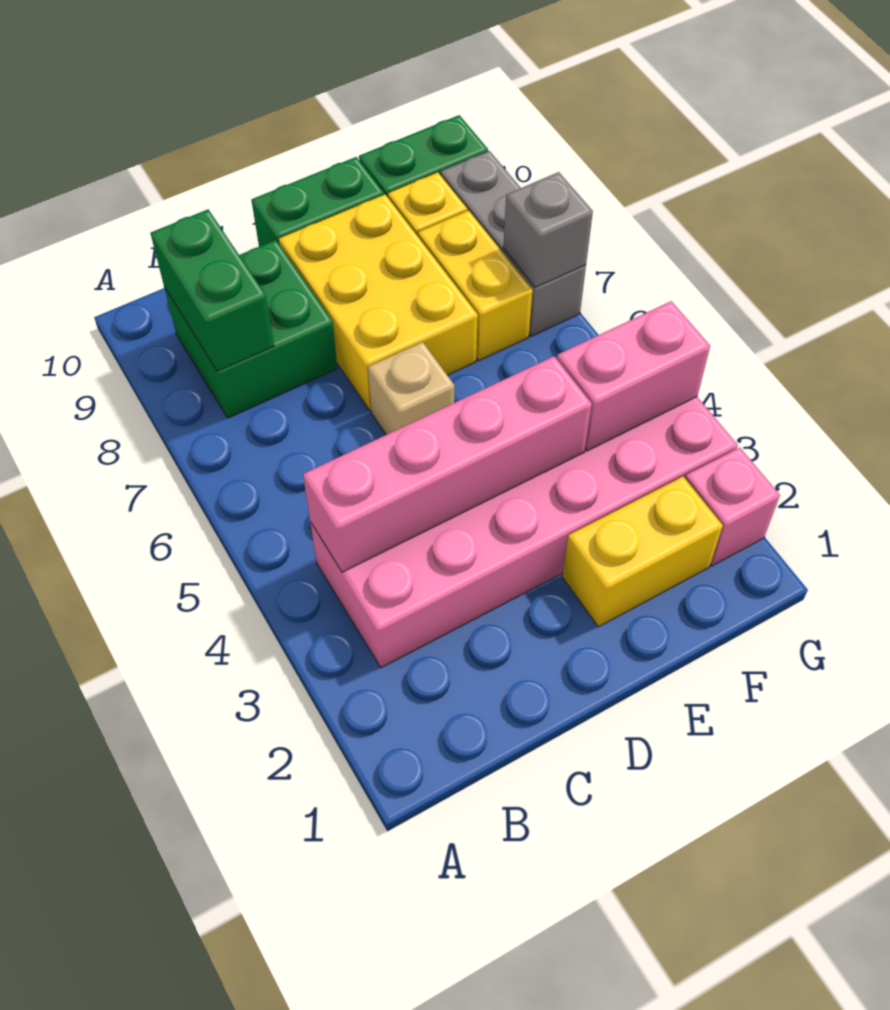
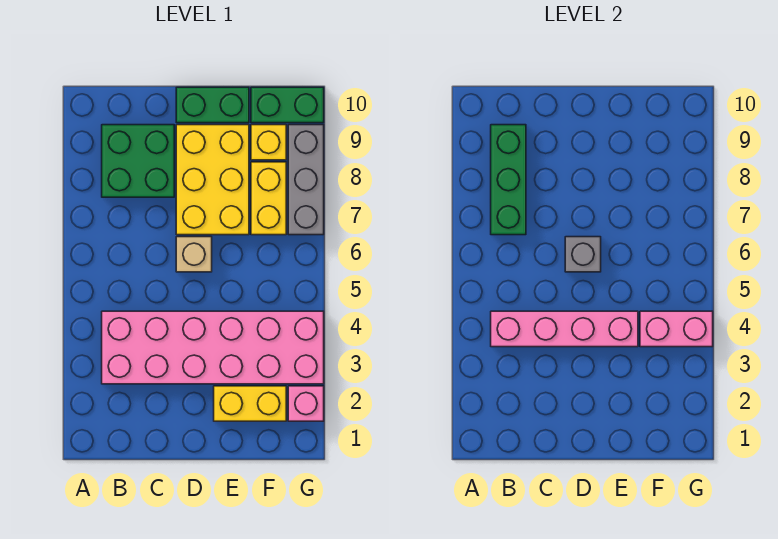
green 1x2 brick [151,210,274,371] -> green 1x3 brick [491,125,526,235]
grey 1x1 brick [503,172,593,287] -> grey 1x1 brick moved to [565,237,601,272]

